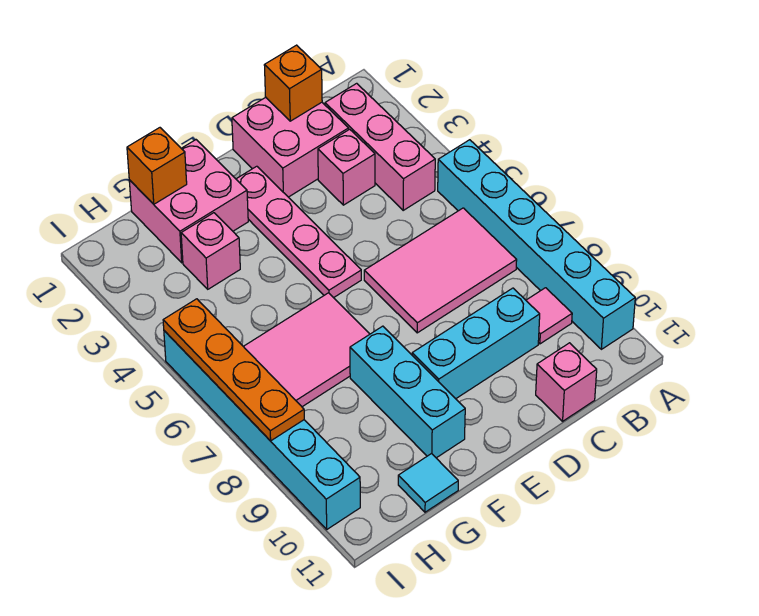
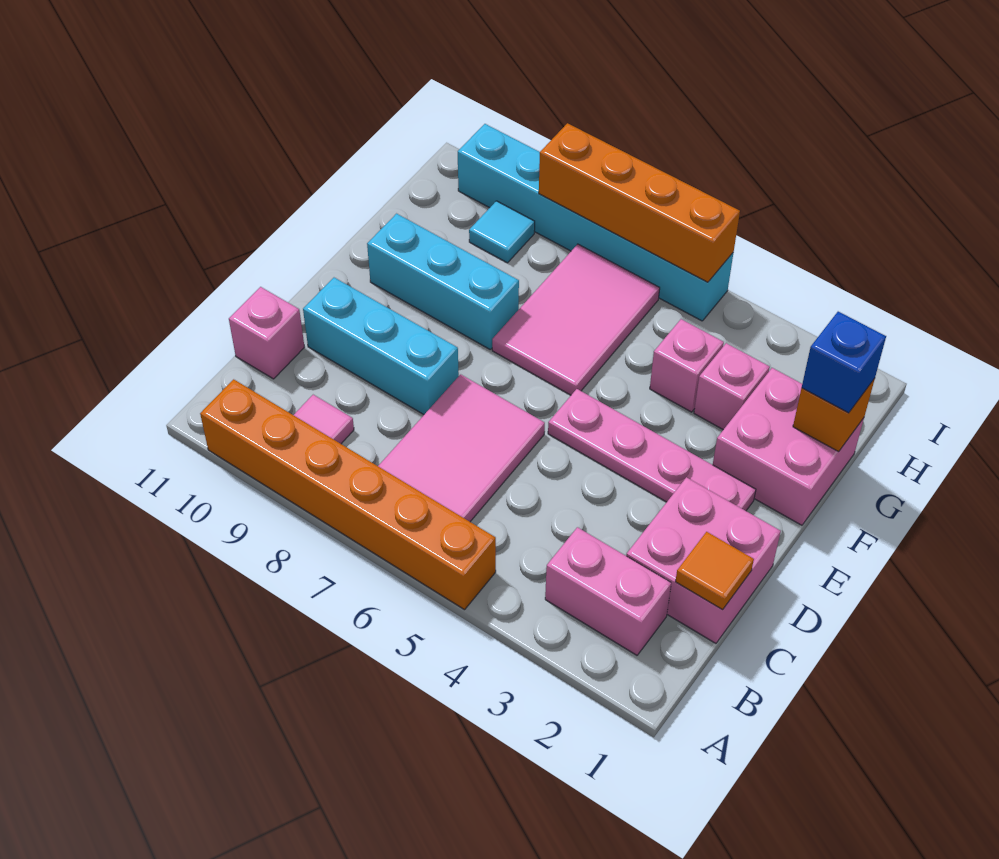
cyan 1x6 brick [438,140,635,349] -> orange 1x6 brick [200,379,496,610]
pink 1x3 brick [325,83,435,210] -> pink 1x2 brick [545,527,671,655]
orange 1x1 brick [264,45,322,121] -> orange 1x1 tile [675,532,754,610]
pink 1x1 brick [318,129,375,205] -> pink 1x1 brick moved to [650,319,724,412]
cyan 1x3 brick [412,288,540,399] -> cyan 1x3 brick turned to [303,278,459,415]
none -> blue 1x1 brick [802,312,886,413]
cyan 1x1 tile [398,453,458,512] -> cyan 1x1 tile moved to [469,201,535,263]
orange 1x4 plate [163,299,304,441] -> orange 1x4 brick [539,123,740,282]

